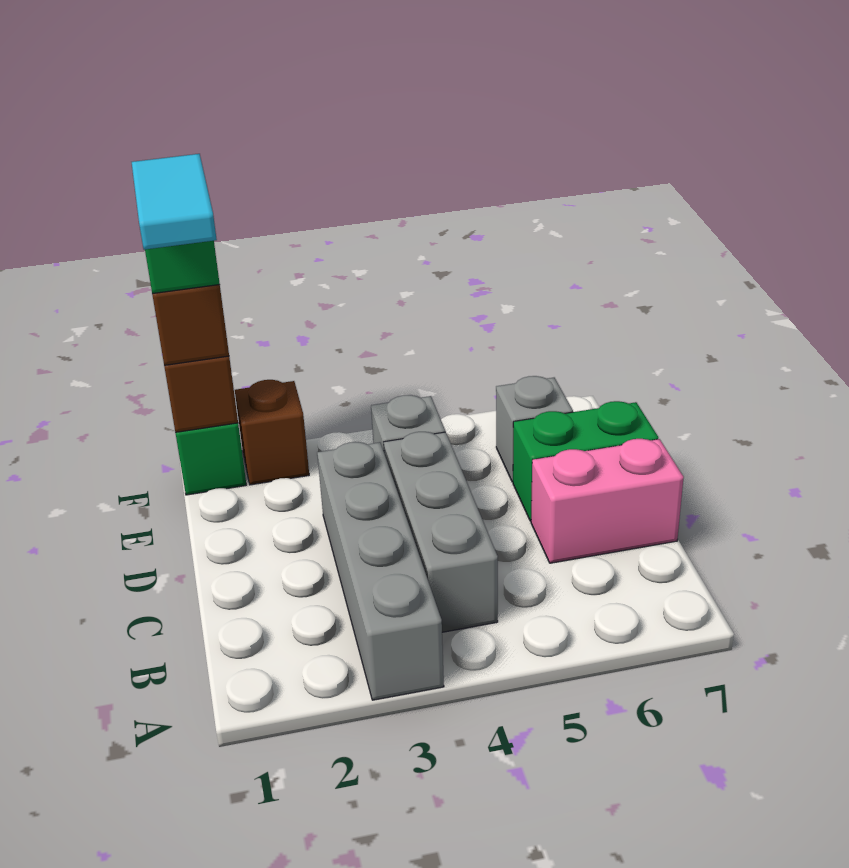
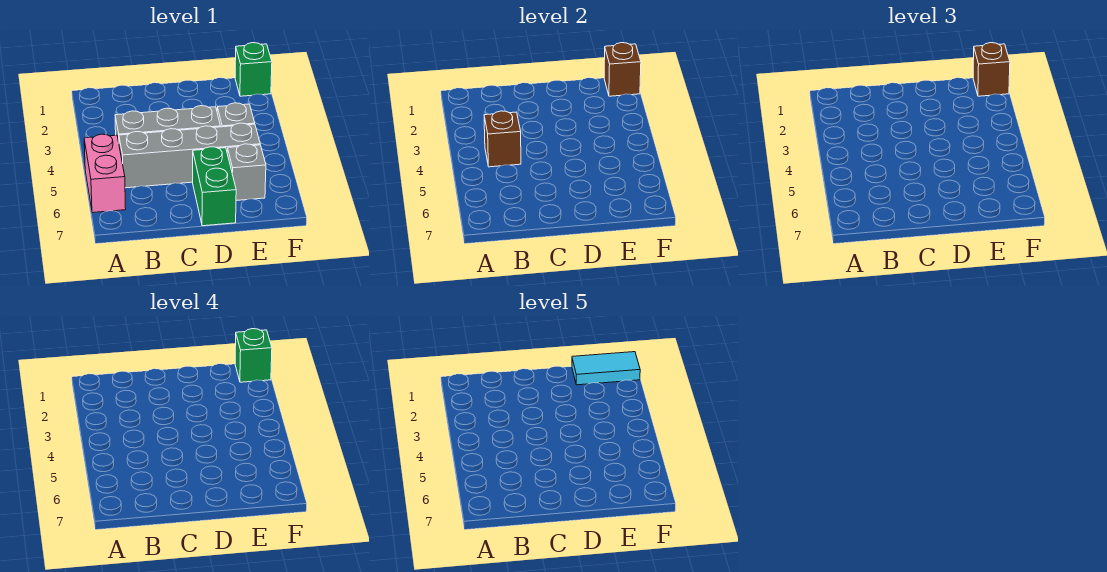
grey 1x4 brick [317,442,444,700] -> grey 1x4 brick moved to [119,123,260,188]
pink 1x2 brick [531,439,684,563] -> pink 1x2 brick moved to [84,134,126,213]
brown 1x1 brick [235,380,309,485] -> brown 1x1 brick moved to [484,111,521,167]

